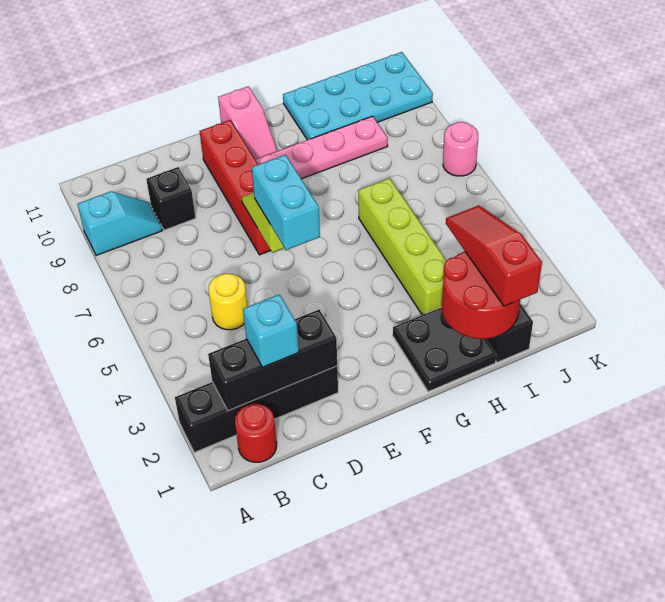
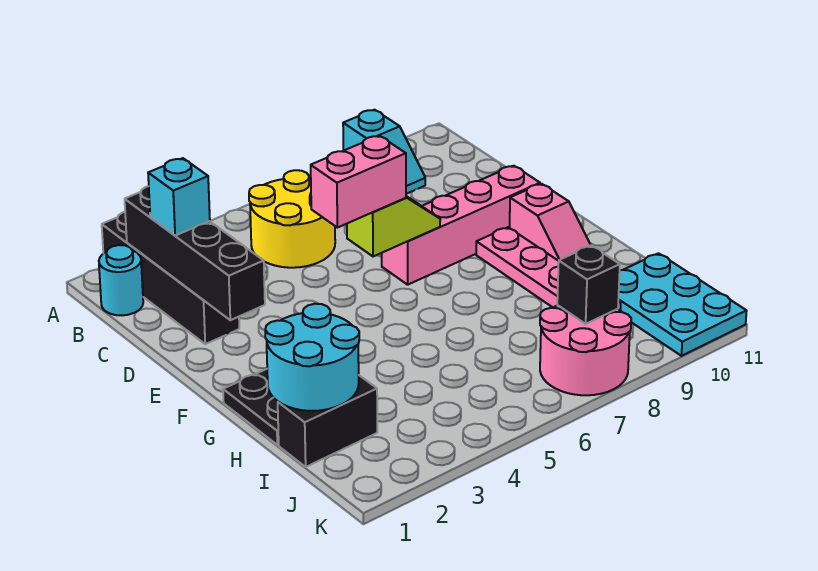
red 1x1 round brick [235,404,277,462] -> cyan 1x1 round brick [99,245,143,315]
black 1x3 brick [208,310,337,411] -> black 1x4 brick [125,186,265,320]
yellow 1x1 round brick [208,274,248,330] -> yellow 2x2 round brick [249,170,335,268]
black 1x1 brick [146,167,196,230] -> black 1x1 brick moved to [557,245,620,324]
cyan 1x2 brick [252,155,320,250] -> pink 1x2 brick [311,136,406,228]
red 1x4 brick [200,120,271,255] -> pink 1x4 brick [382,166,540,285]
pink 1x2 slope [218,86,277,159] -> pink 1x2 slope turned to [510,184,591,261]
red 2x2 round brick [442,251,520,339] -> cyan 2x2 round brick [265,304,359,411]
lime 1x4 brick [358,178,446,315] -> none
cyan 2x4 plate [283,52,433,140] -> cyan 2x3 plate [618,253,746,356]
red 1x3 slope [446,205,542,306] -> none
pink 1x1 round brick [443,122,478,176] -> pink 2x2 round brick [540,305,631,395]

